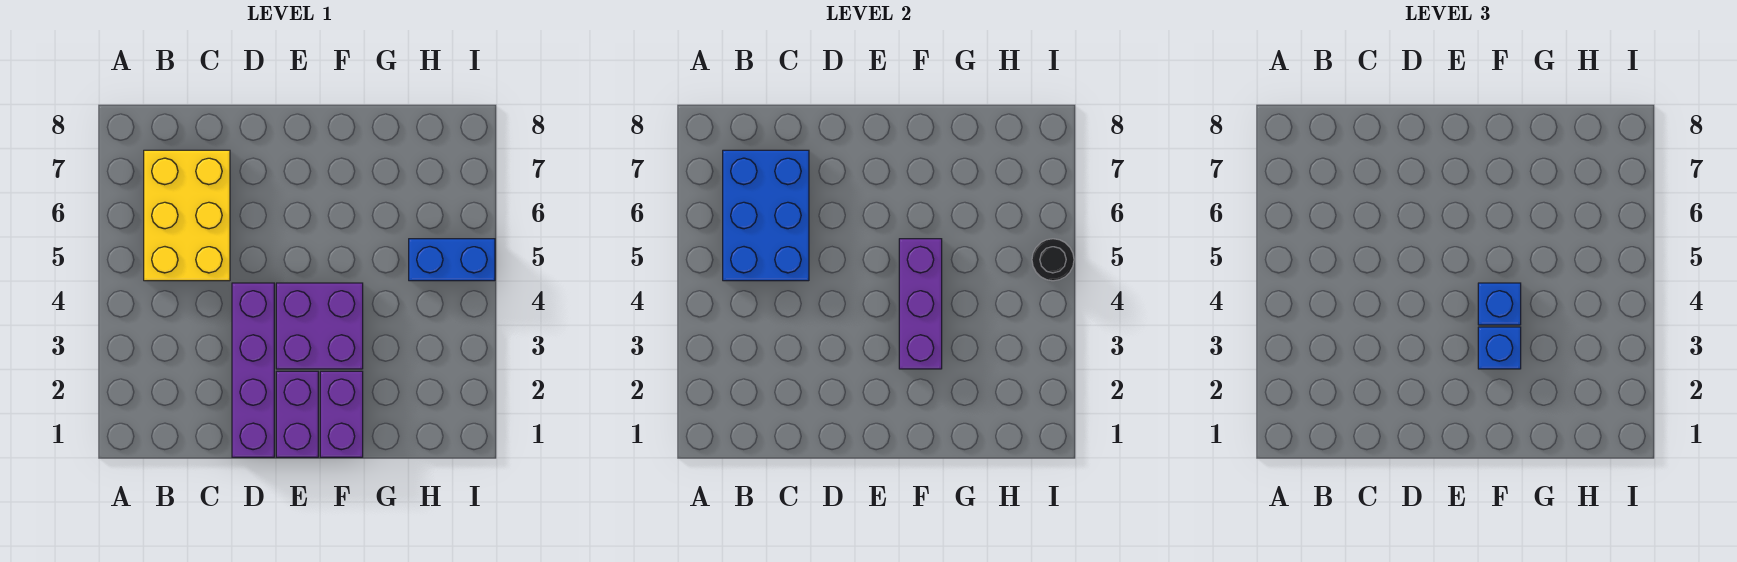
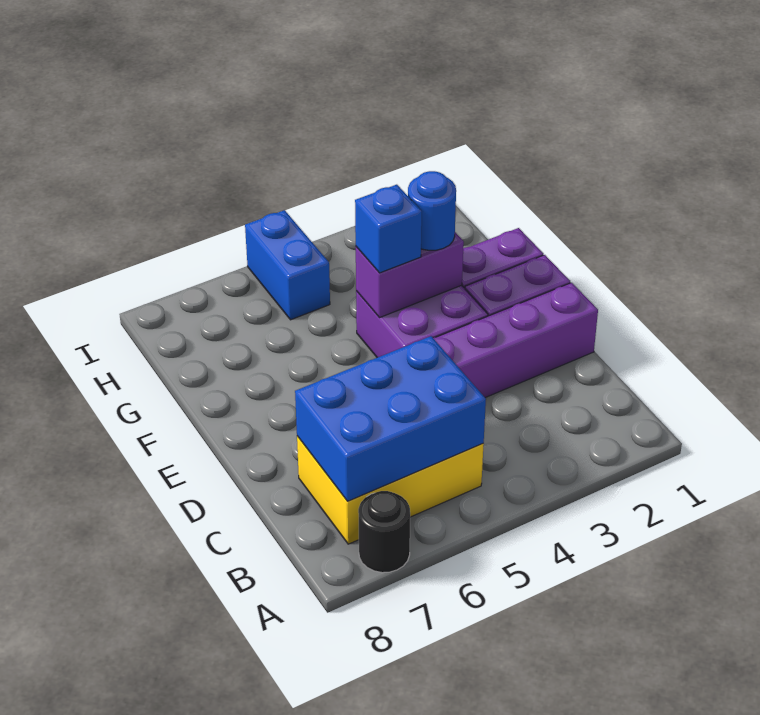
purple 1x3 brick [899,239,942,369] -> purple 1x2 brick [356,232,464,318]
blue 1x1 brick [1478,327,1521,369] -> blue 1x1 round brick [408,171,456,250]
black 1x1 round brick [1032,239,1074,281] -> black 1x1 round brick moved to [358,491,410,573]

